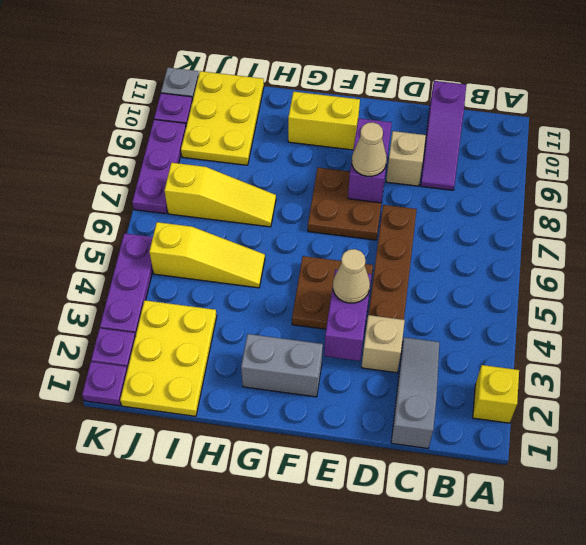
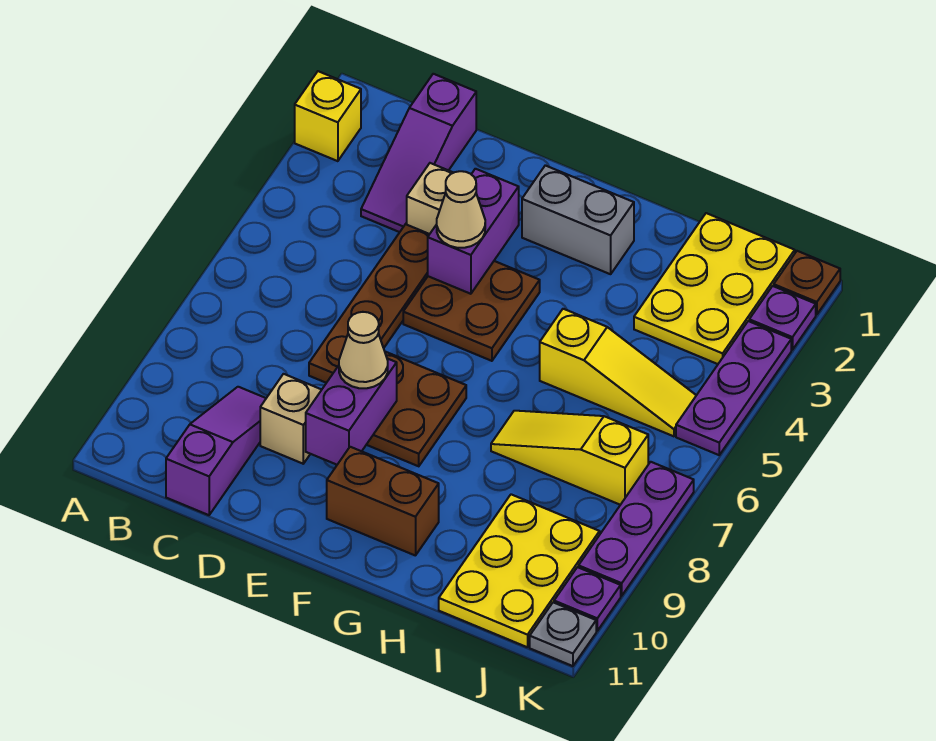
grey 1x3 slope [391,337,439,448] -> purple 1x3 slope [361,74,476,232]
yellow 1x2 brick [288,92,360,150] -> brown 1x2 brick [327,447,439,556]
yellow 1x3 slope [149,222,265,288] -> yellow 1x3 slope turned to [540,309,696,436]
purple 1x1 plate [82,362,127,406] -> brown 1x1 plate [774,251,840,315]

